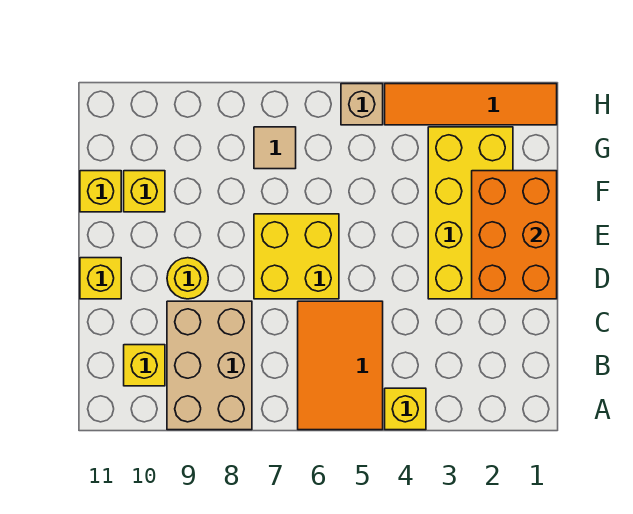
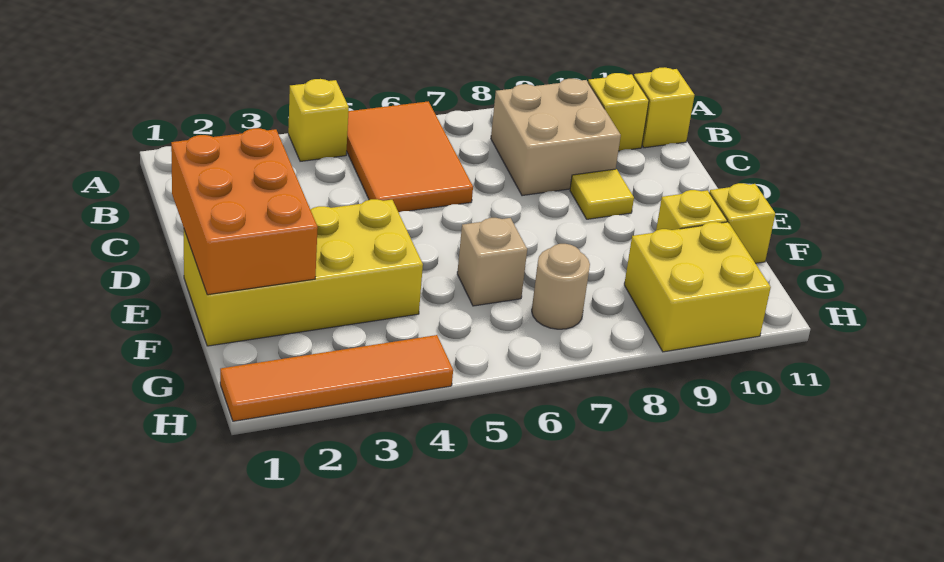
tan 2x3 brick [167,301,252,430] -> tan 2x2 brick [491,79,621,196]
yellow 2x4 brick [428,127,513,299] -> yellow 2x4 brick turned to [184,199,423,346]
yellow 2x2 brick [254,214,339,299] -> yellow 2x2 brick moved to [624,222,771,352]
yellow 1x1 round brick [167,258,208,299] -> yellow 1x1 tile [570,169,634,219]
yellow 1x1 brick [80,258,121,299] -> yellow 1x1 brick moved to [634,67,694,148]
tan 1x1 tile [254,127,296,169] -> tan 1x1 round brick [532,244,590,329]
tan 1x1 brick [341,84,383,125] -> tan 1x1 brick moved to [457,218,527,306]

